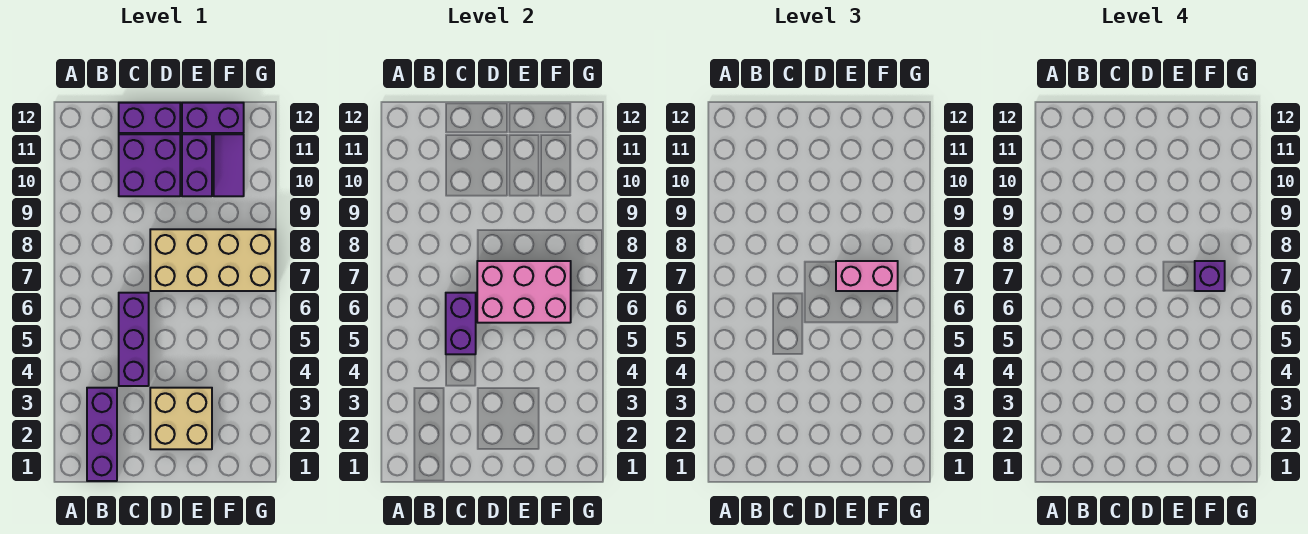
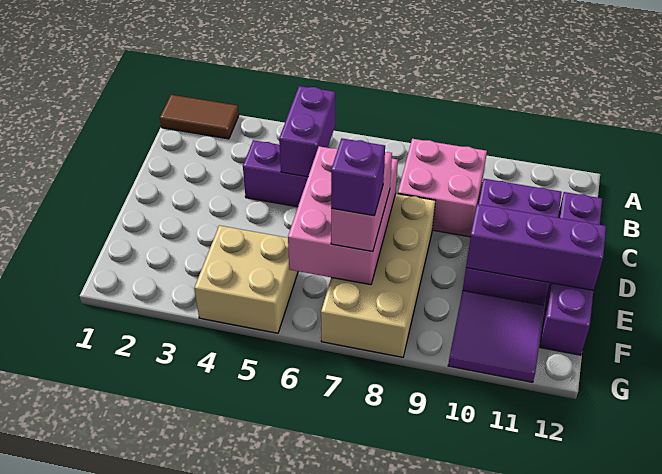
none -> brown 1x2 tile [160,95,239,139]
purple 1x3 brick [87,388,117,481] -> purple 1x3 brick moved to [466,204,606,290]
none -> pink 2x2 brick [398,139,487,237]
purple 1x2 brick [446,293,476,354] -> purple 1x2 brick turned to [279,86,335,177]
tan 2x2 brick [150,388,212,449] -> tan 2x2 brick moved to [194,225,298,333]
purple 1x2 tile [214,134,244,196] -> purple 2x2 tile [448,291,544,382]

